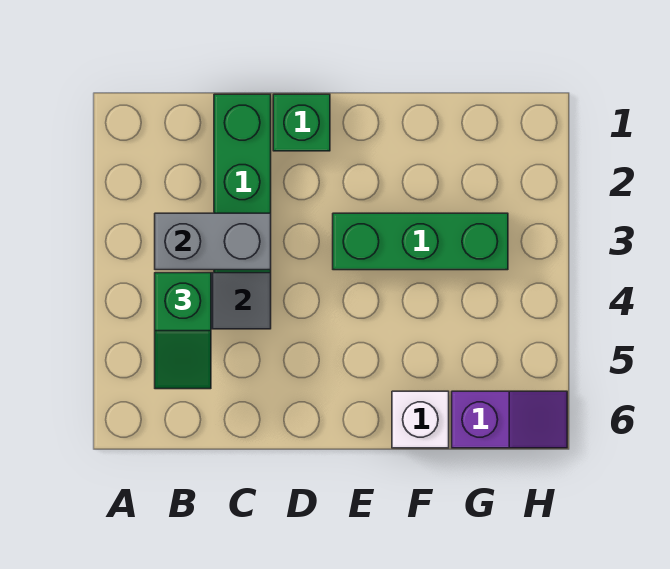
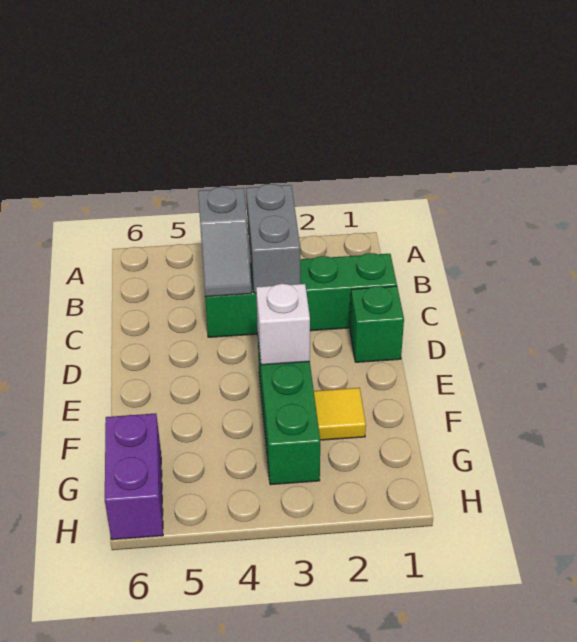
green 1x2 slope [155,273,211,389] -> none
none -> yellow 1x1 tile [314,388,366,440]
white 1x1 brick [392,391,449,448] -> white 1x1 brick moved to [256,284,310,365]
purple 1x2 slope [452,391,567,448] -> purple 1x2 brick [105,413,163,540]

